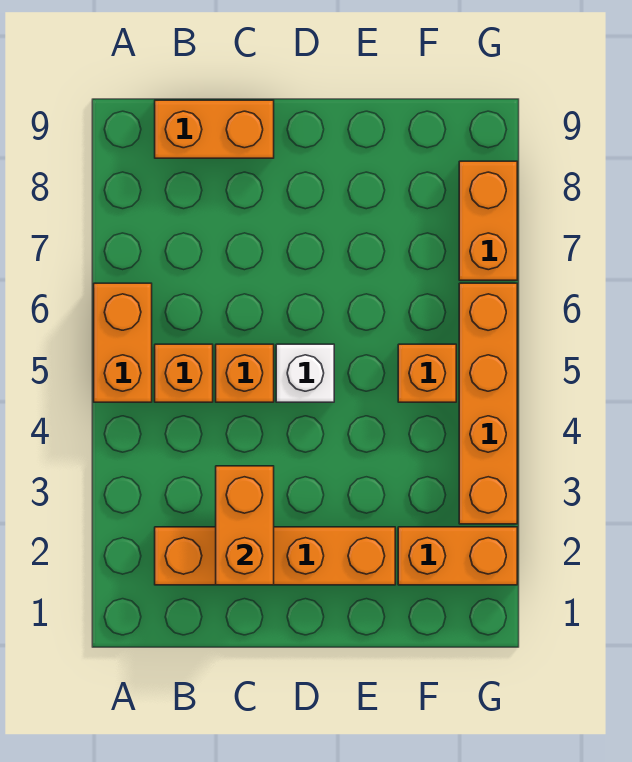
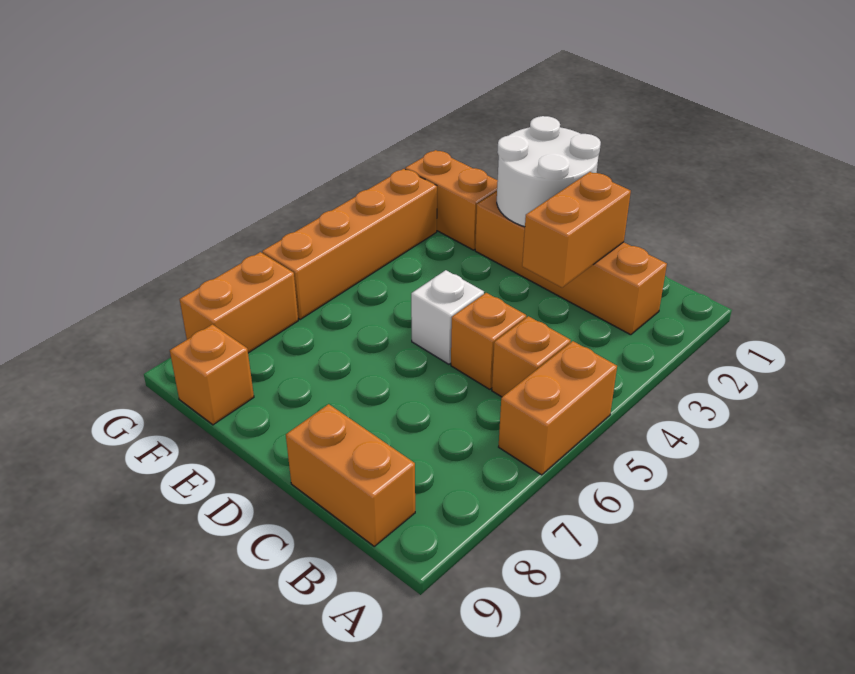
none -> white 2x2 round brick [497,116,601,227]
orange 1x1 brick [398,344,456,402] -> orange 1x1 brick moved to [170,324,254,425]

